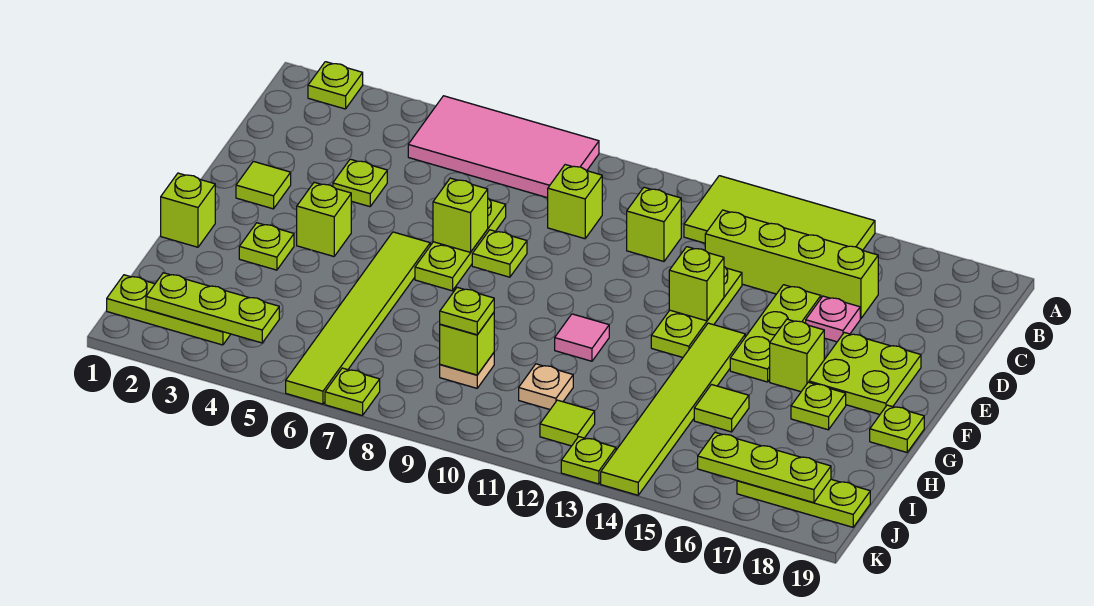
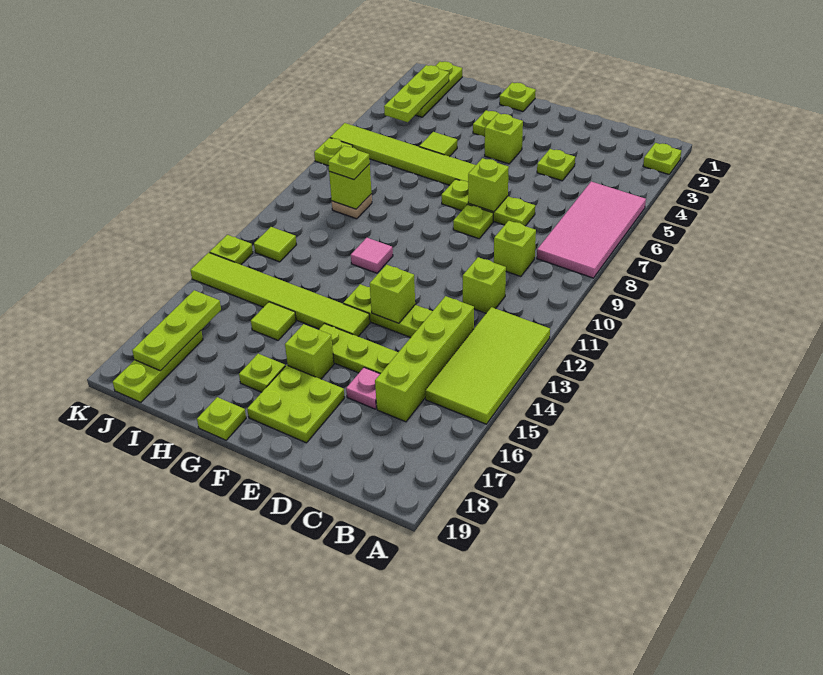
lime 1x1 tile [236,161,291,209] -> lime 1x1 tile moved to [419,132,457,157]
lime 1x1 brick [161,173,215,247] -> lime 1x1 plate [500,83,536,112]
tan 1x1 plate [519,364,573,409] -> none

